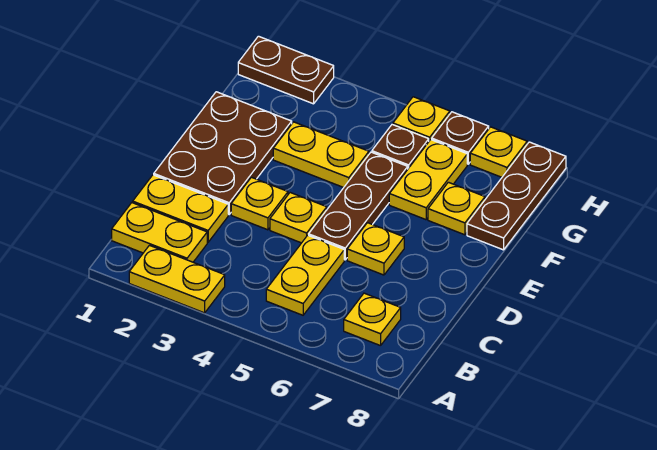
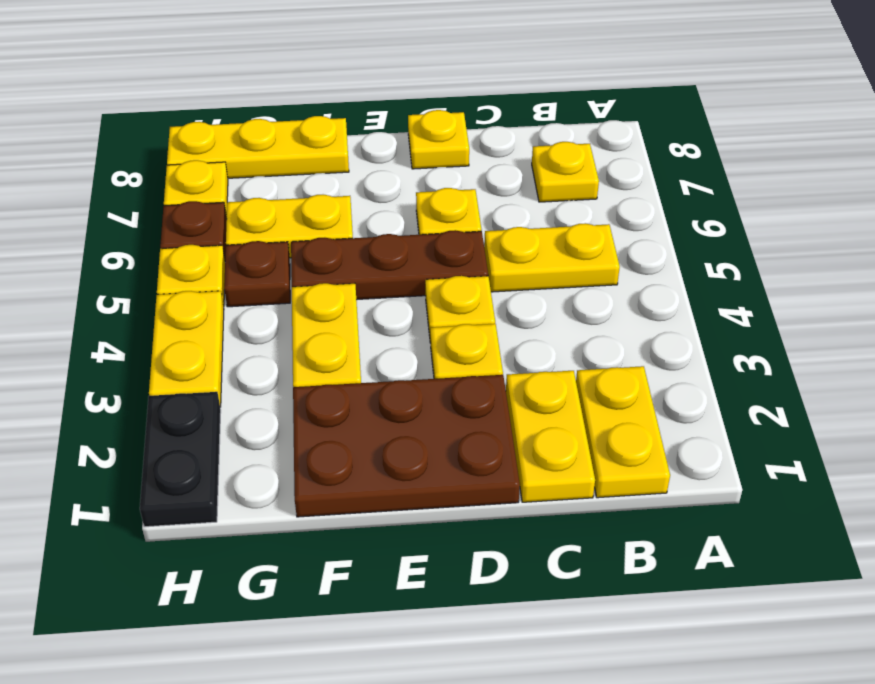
yellow 1x2 plate [129,245,225,313] -> yellow 1x2 plate moved to [149,291,224,407]
yellow 1x1 plate [428,182,485,235] -> yellow 1x1 plate moved to [408,110,469,169]
brown 1x3 plate [467,142,566,250] -> yellow 1x3 plate [167,116,349,178]
brown 1x2 plate [238,36,334,104] -> black 1x2 plate [140,392,221,527]

